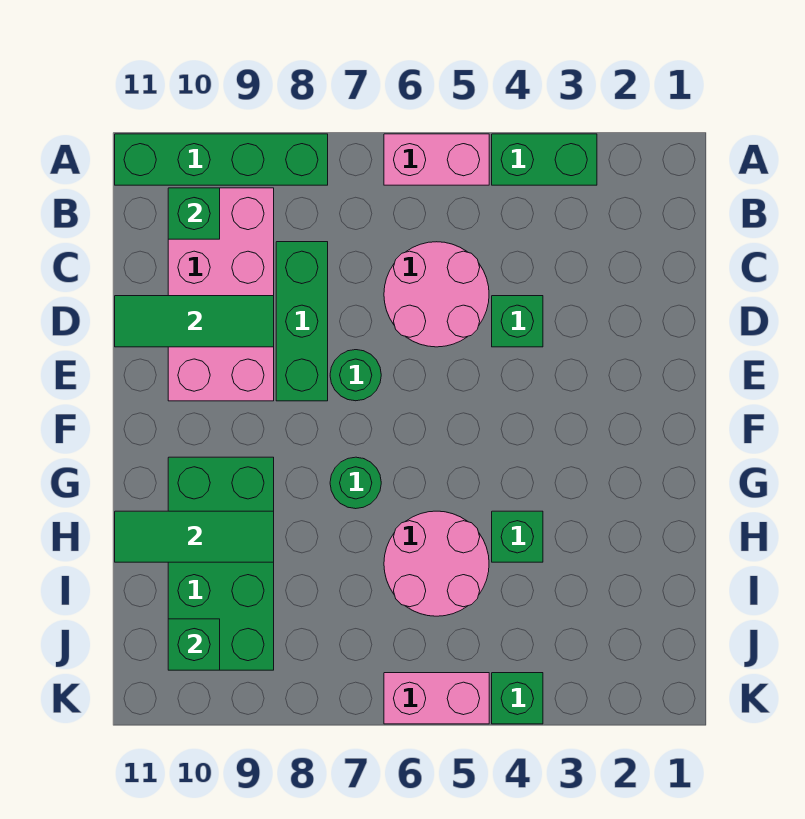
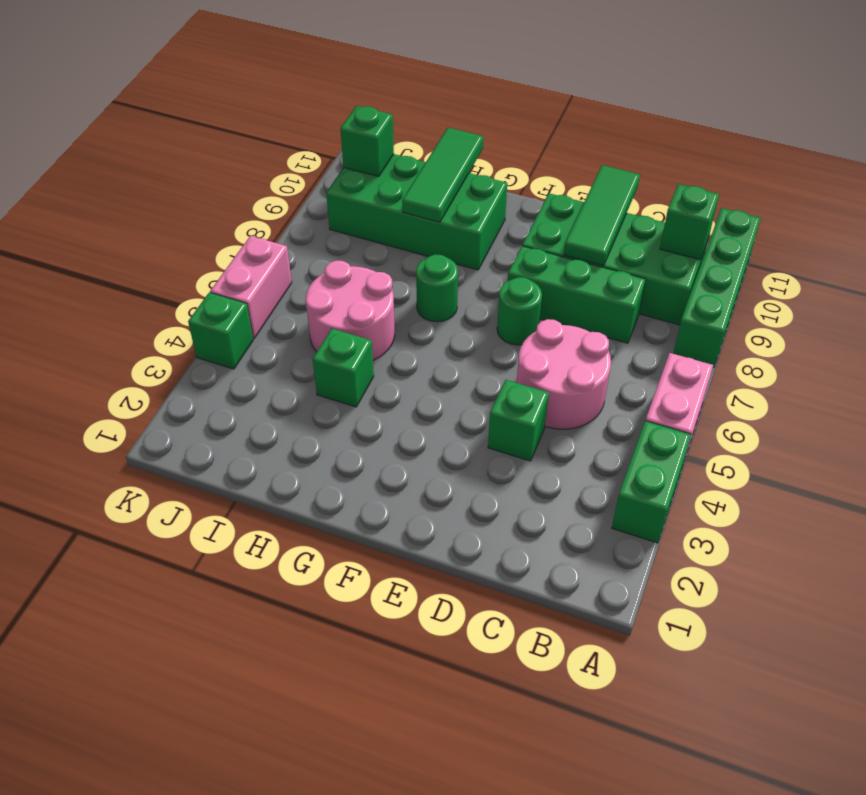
pink 2x4 brick [168,188,274,401] -> green 2x4 brick [522,193,709,325]

